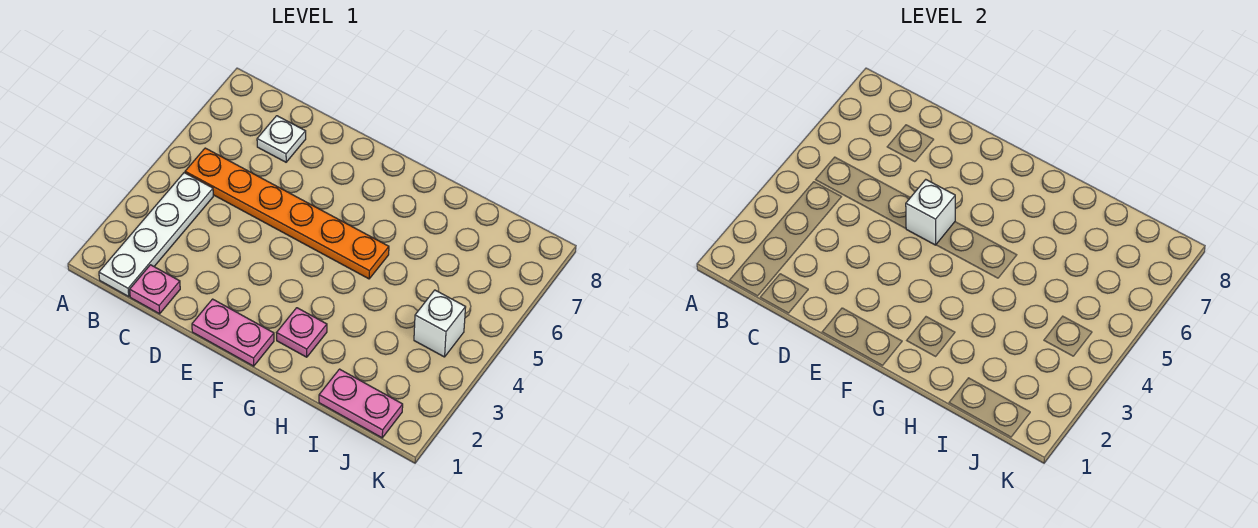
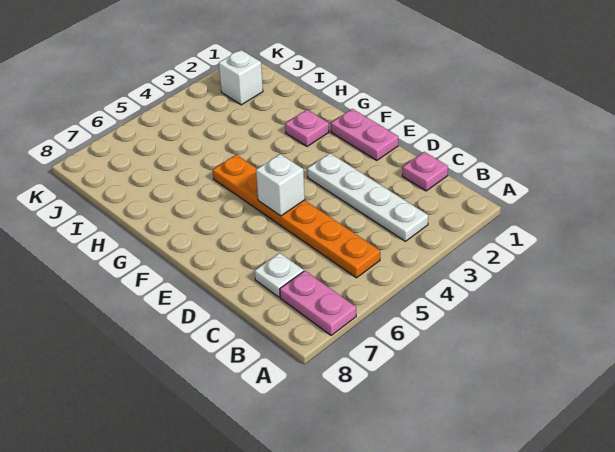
white 1x4 plate [99,173,213,296] -> white 1x4 plate turned to [307,153,428,241]
pink 1x2 plate [319,369,403,438] -> pink 1x2 plate moved to [280,271,356,335]
white 1x1 brick [414,290,466,357] -> white 1x1 brick moved to [219,50,263,105]

